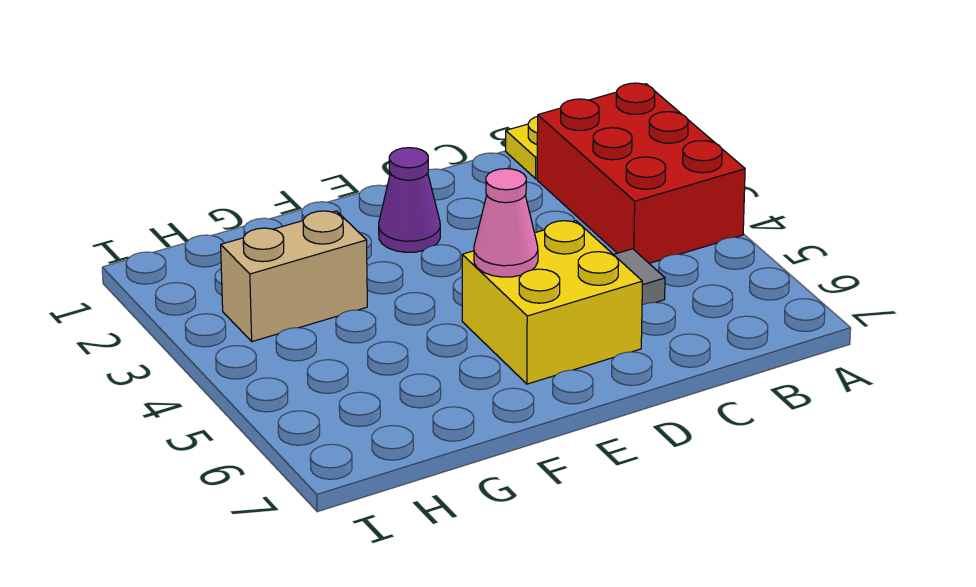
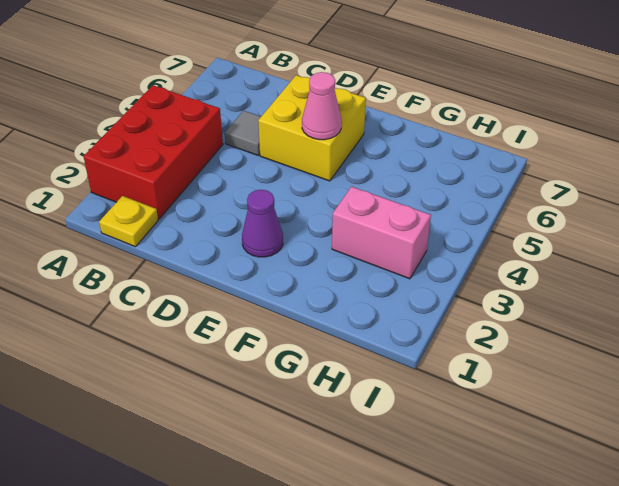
tan 1x2 brick [221,211,367,342] -> pink 1x2 brick [332,187,431,279]

